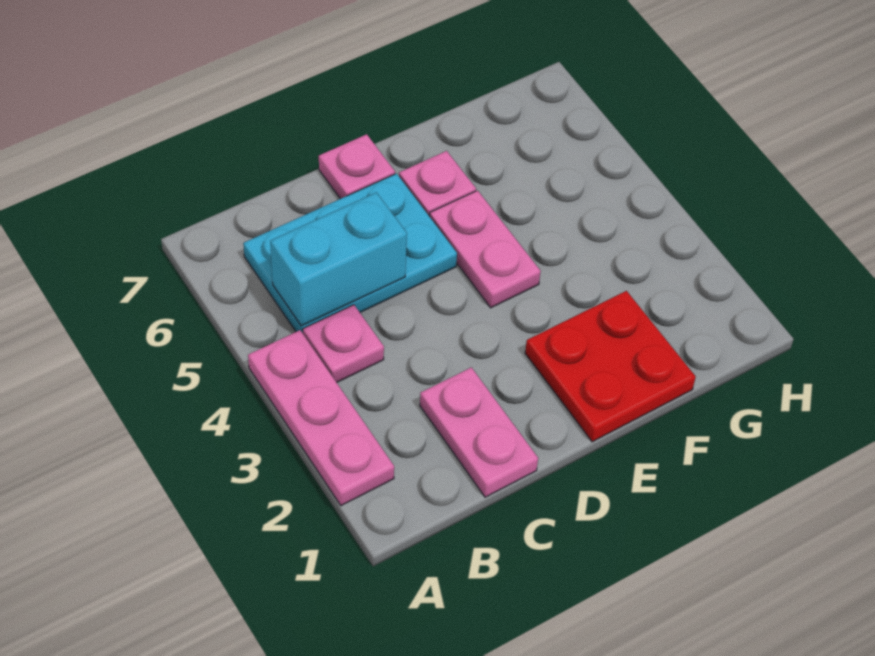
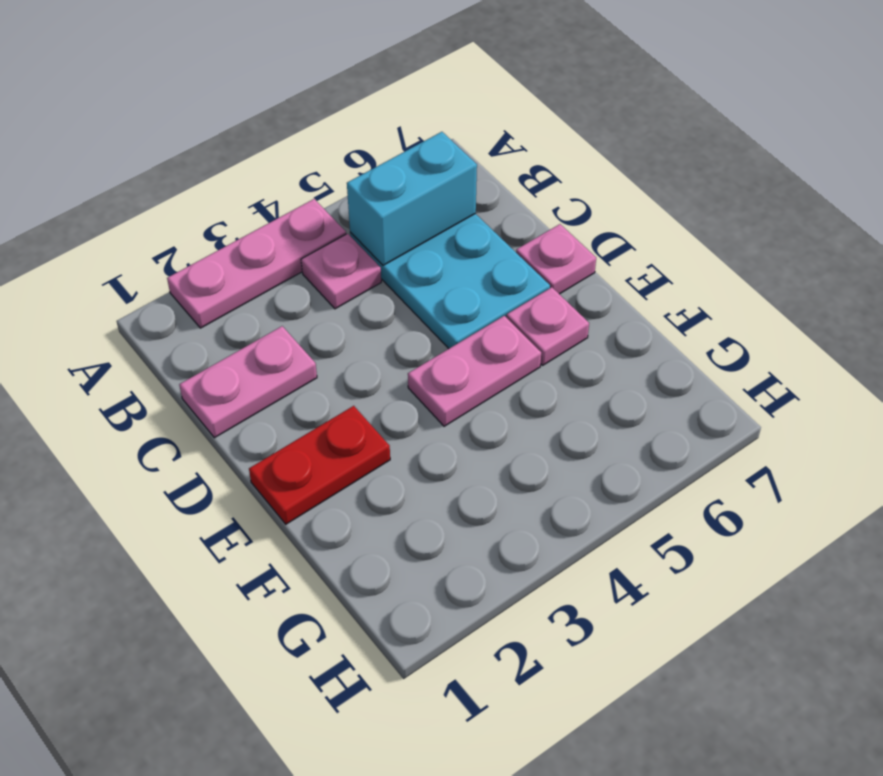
cyan 1x2 brick [270,192,407,326] -> cyan 1x2 brick turned to [347,132,477,265]
red 2x2 plate [525,291,695,442] -> red 1x2 plate [249,406,390,524]

